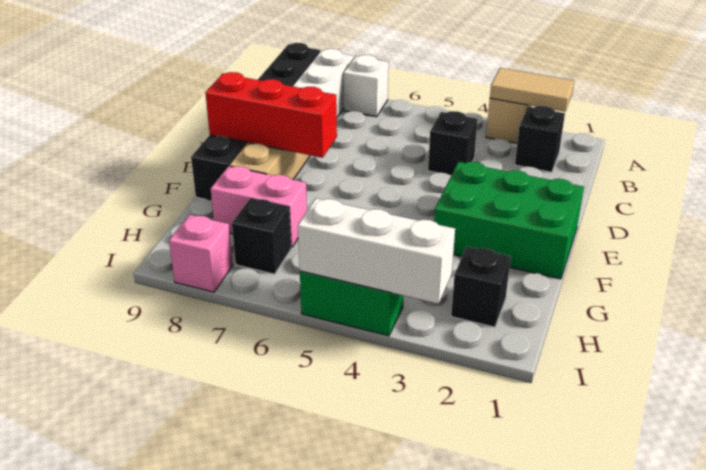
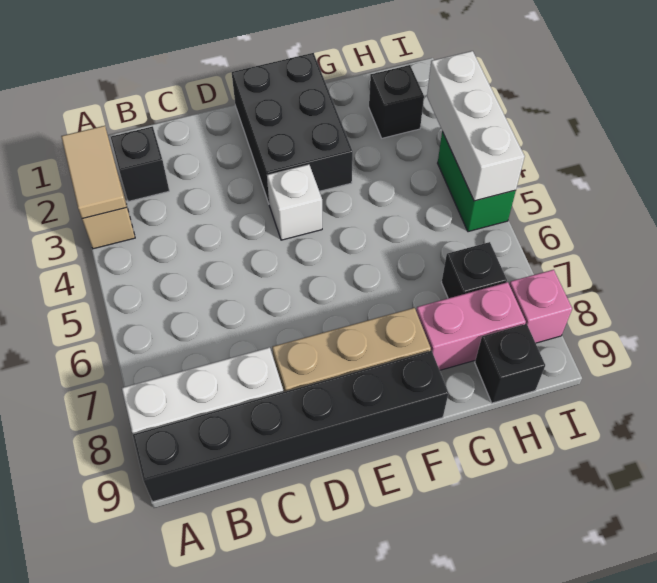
white 1x1 brick [344,55,389,117] -> white 1x1 brick moved to [267,164,322,240]
black 1x1 brick [428,111,478,176] -> black 1x1 brick moved to [475,324,545,403]
green 2x3 brick [434,162,584,279] -> black 2x3 brick [232,53,353,203]
red 1x3 brick [205,72,337,158] -> none
pink 1x2 brick [211,166,307,247] -> pink 1x2 brick turned to [416,282,526,370]

